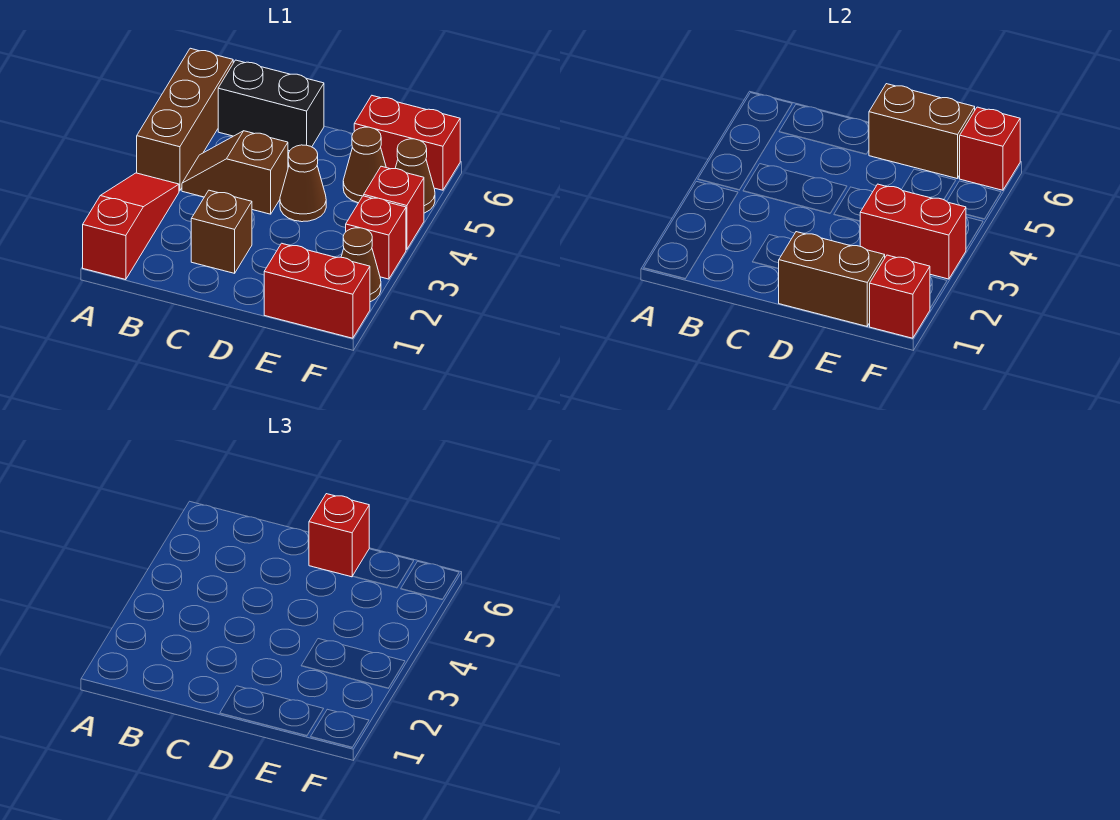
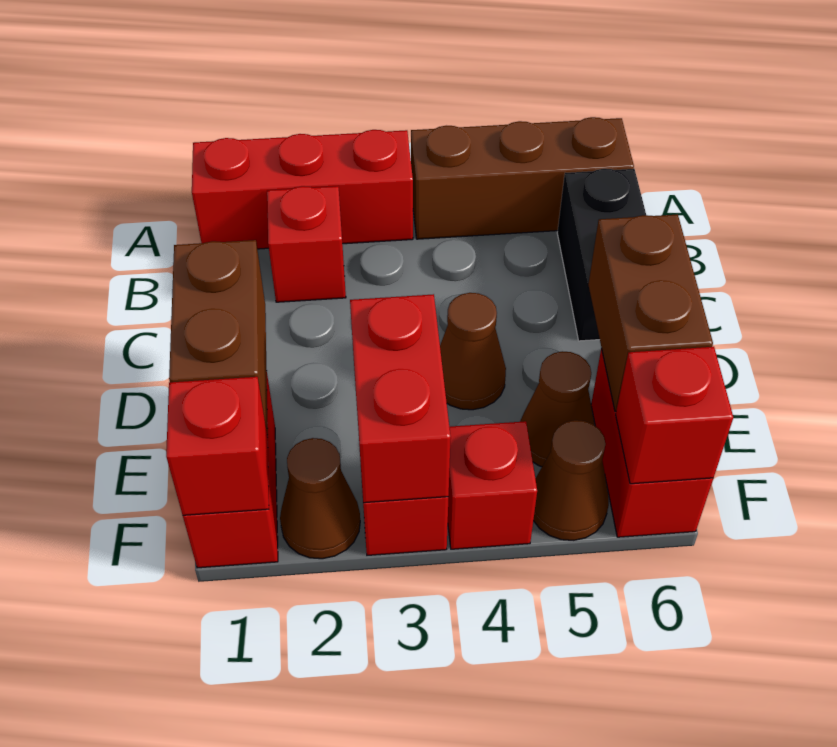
red 1x3 slope [83,173,179,280] -> red 1x3 brick [192,130,413,249]
brown 1x2 slope [182,131,288,214] -> none
brown 1x1 brick [191,190,252,273] -> none
red 1x1 brick [309,494,369,577] -> red 1x1 brick moved to [267,186,346,302]

